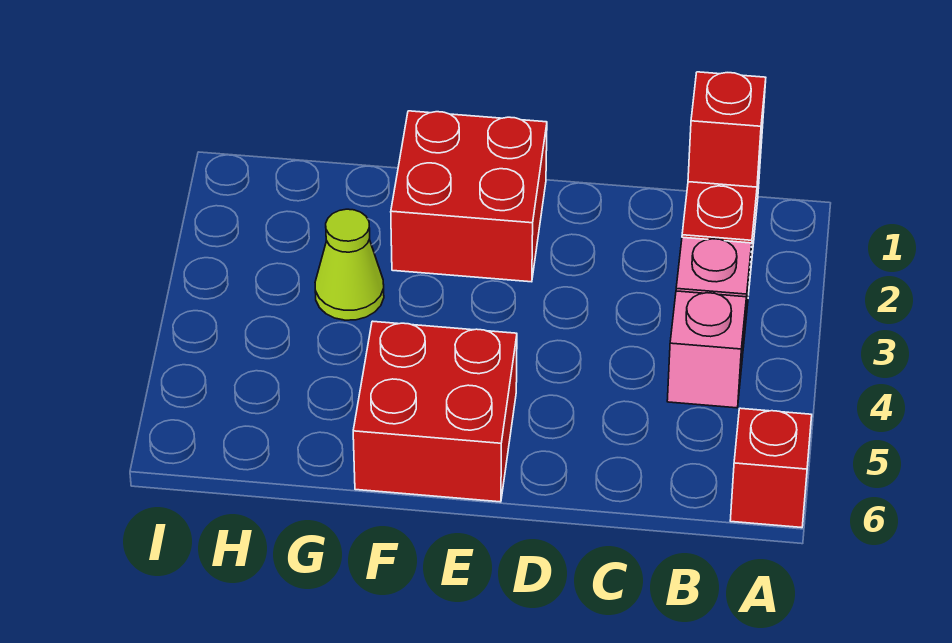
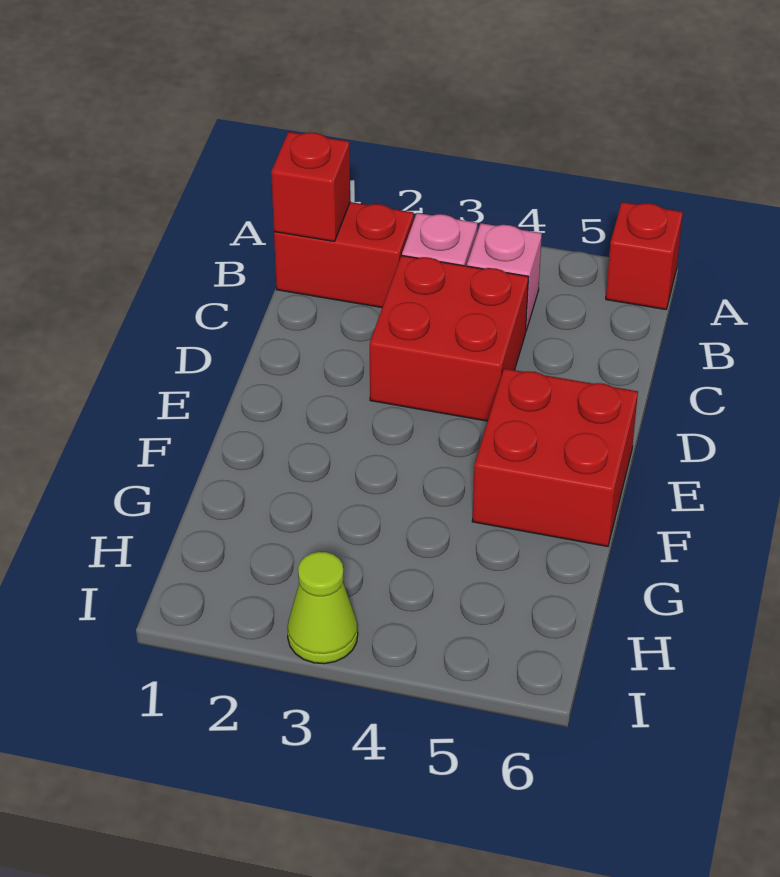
red 2x2 brick [391,111,547,282] -> red 2x2 brick moved to [370,255,528,421]
lime 1x1 cone [315,209,384,320] -> lime 1x1 cone moved to [287,552,358,664]

